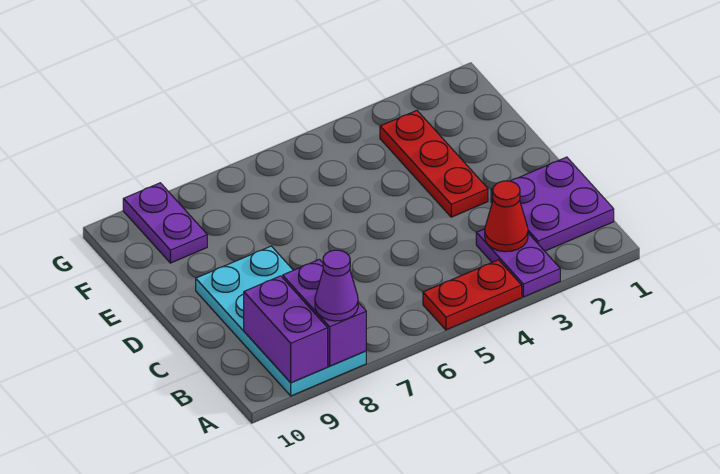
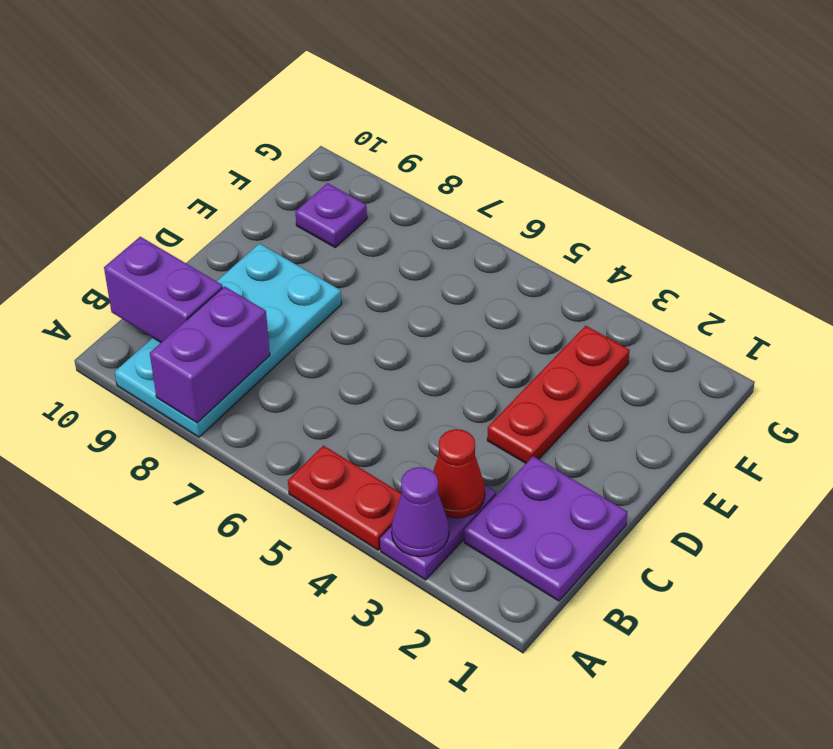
purple 1x1 cone [315,250,358,321] -> purple 1x1 cone moved to [392,467,449,557]
purple 1x2 brick [244,276,328,383] -> purple 1x2 brick turned to [104,237,223,342]
purple 1x2 plate [123,183,207,263] -> purple 1x1 plate [296,183,367,247]

